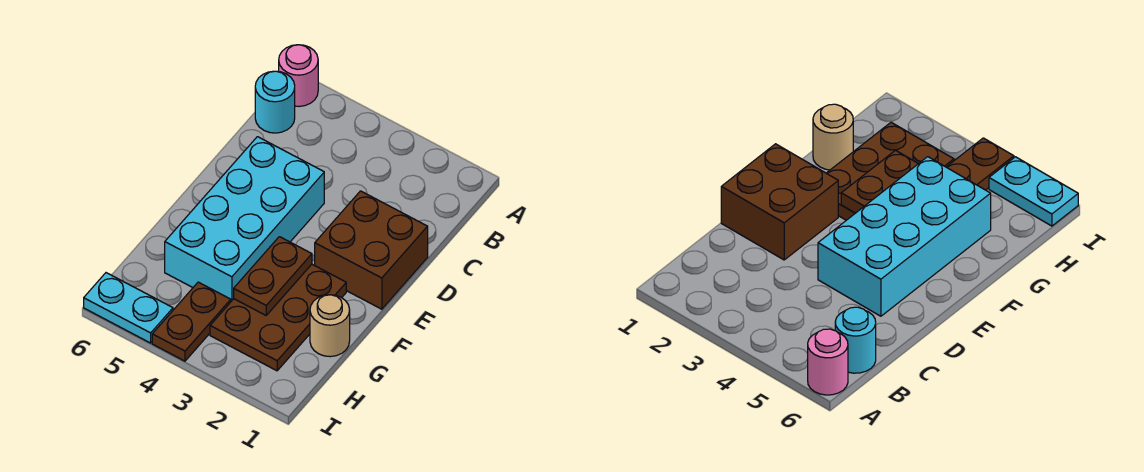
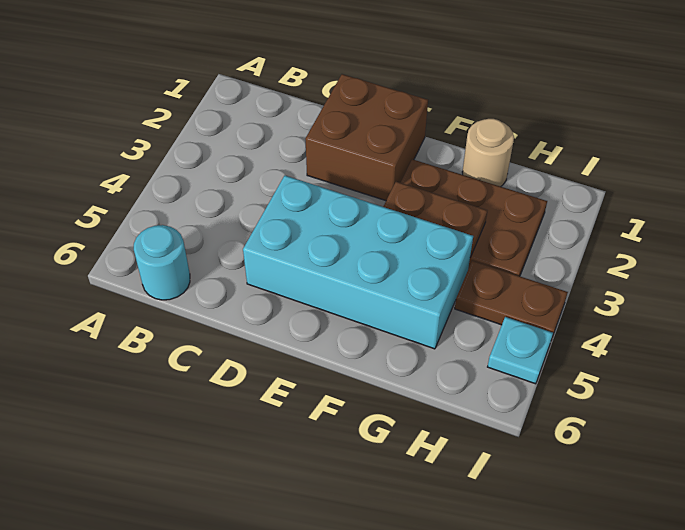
pink 1x1 round brick [279,45,318,106] -> none
cyan 1x2 plate [84,273,173,343] -> cyan 1x1 plate [488,317,553,384]

